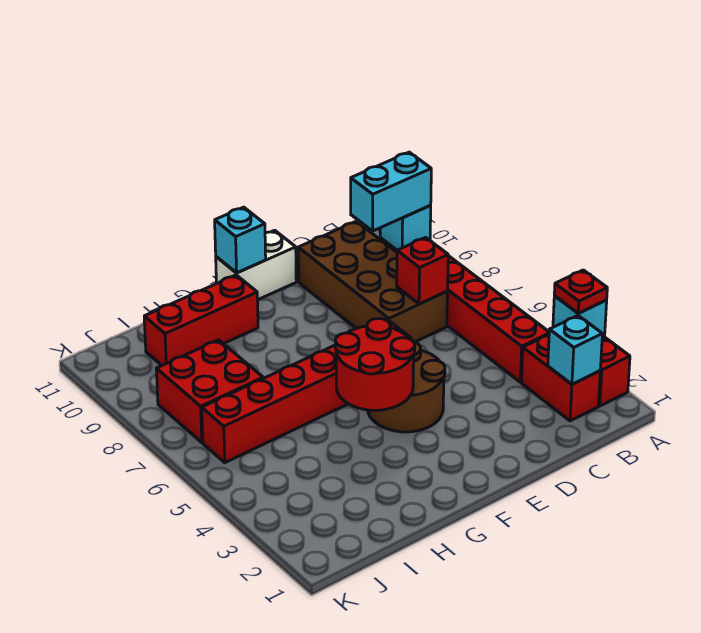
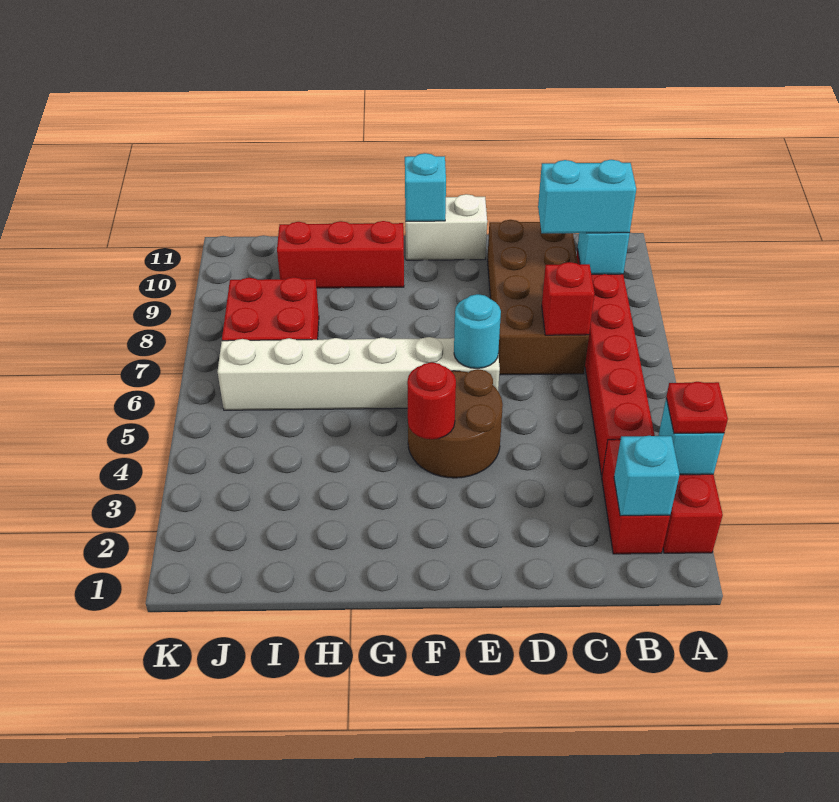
red 1x6 brick [202,320,411,463] -> white 1x6 brick [218,337,500,410]
none -> cyan 1x1 round brick [454,294,501,368]
red 2x2 round brick [335,318,415,410] -> red 1x1 round brick [407,362,456,439]

